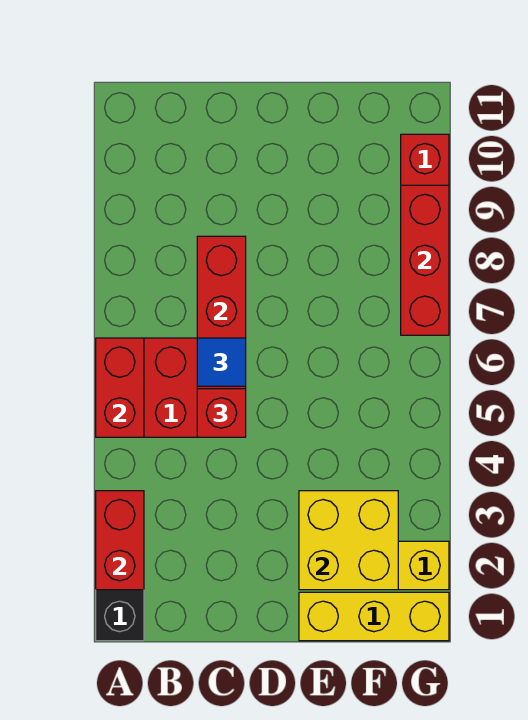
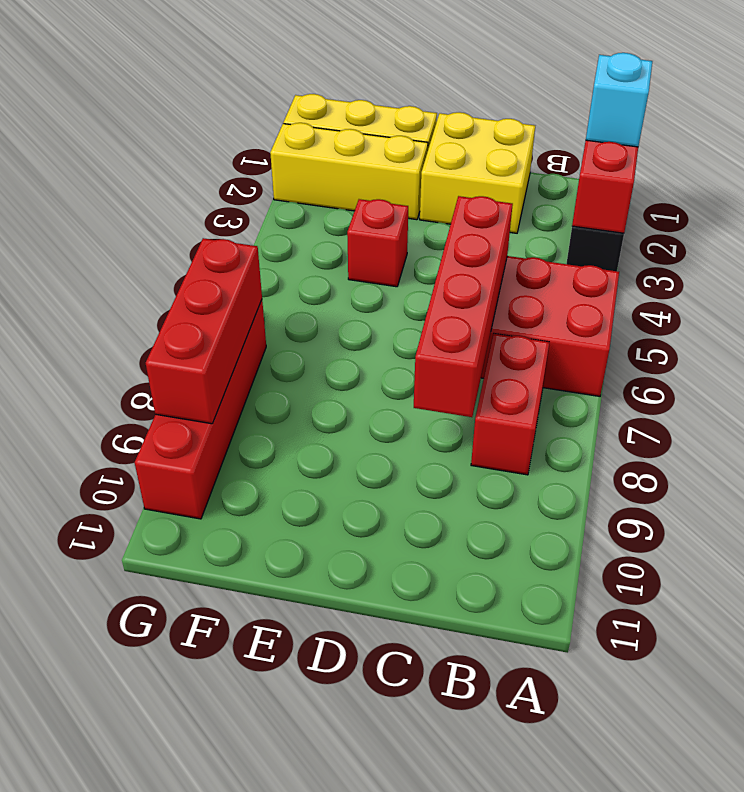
none -> cyan 1x1 brick [586,53,652,147]
red 1x2 brick [96,338,144,437] -> red 1x2 brick moved to [471,334,549,475]
red 1x1 brick [197,389,246,437] -> red 1x1 brick moved to [347,199,408,287]
blue 1x1 tile [197,338,246,386] -> none
yellow 2x2 brick [299,491,398,590] -> yellow 2x2 brick moved to [420,112,535,233]

